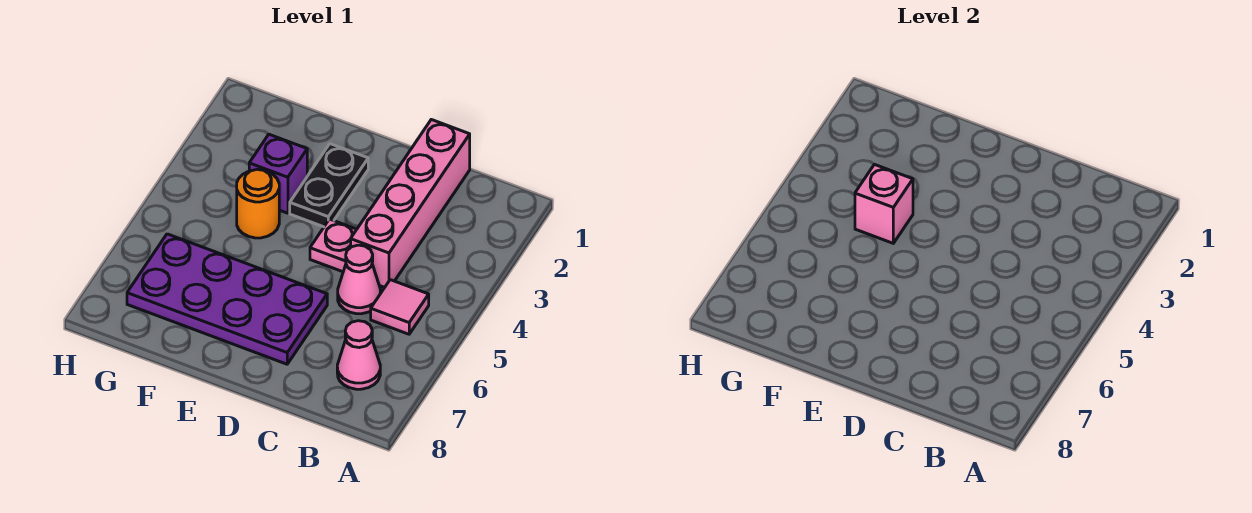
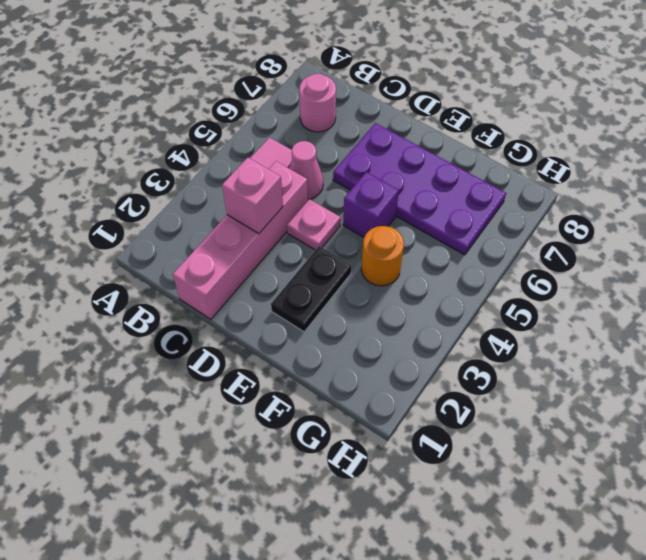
pink 1x1 cone [337,321,380,389] -> pink 1x1 round brick [299,74,336,132]
purple 1x1 brick [249,134,307,213] -> purple 1x1 brick moved to [343,172,399,237]
pink 1x1 brick [855,164,913,243] -> pink 1x1 brick moved to [222,158,283,234]

